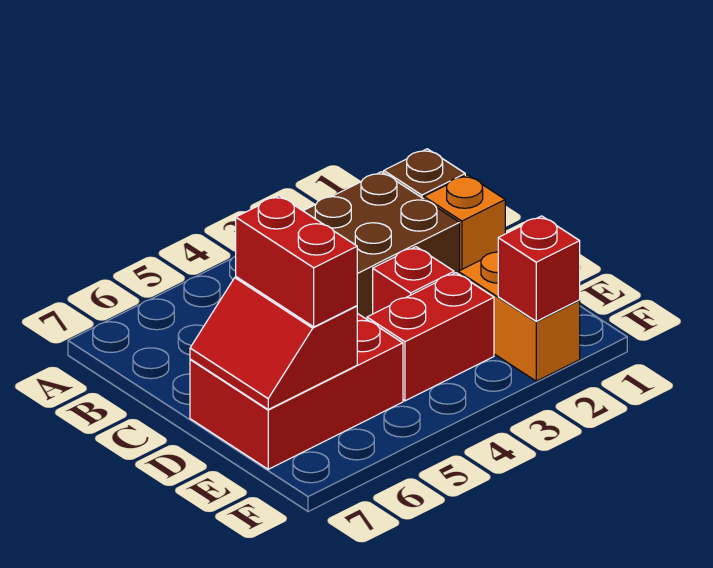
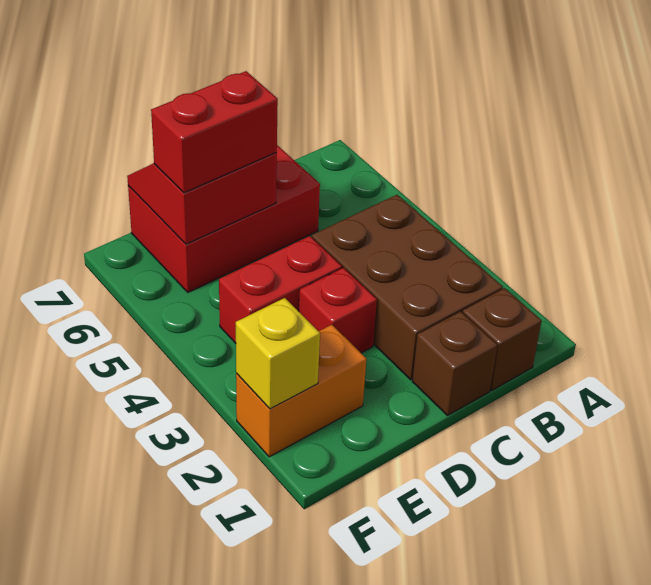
orange 1x1 brick [424,175,505,270] -> brown 1x1 brick [412,311,497,416]
red 2x3 brick [190,313,403,469] -> red 2x3 brick turned to [128,145,320,292]
red 1x2 brick [367,273,494,401] -> red 1x2 brick turned to [219,236,342,343]
red 1x1 brick [498,216,580,321] -> yellow 1x1 brick [236,298,320,409]

